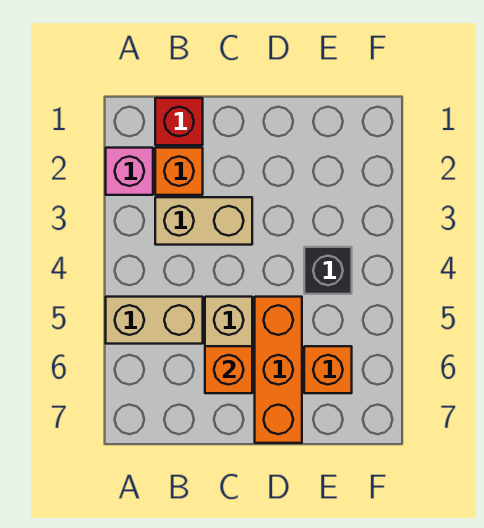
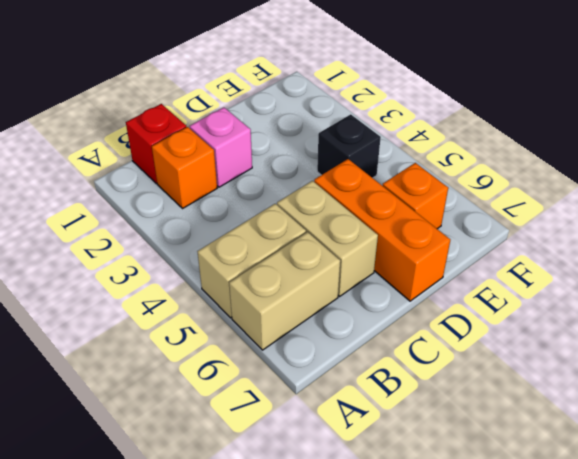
pink 1x1 brick [106,148,153,195] -> pink 1x1 brick moved to [190,107,252,187]
tan 1x2 brick [155,197,252,245] -> tan 1x2 brick moved to [229,232,340,350]
orange 1x1 brick [205,346,252,393] -> none

